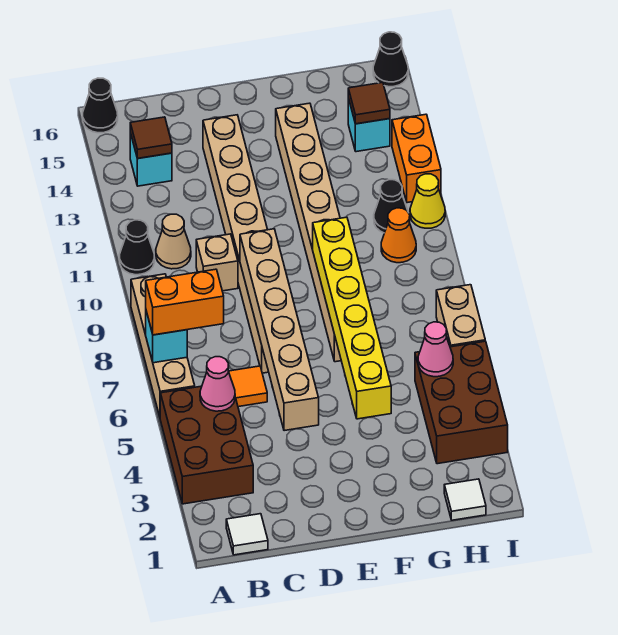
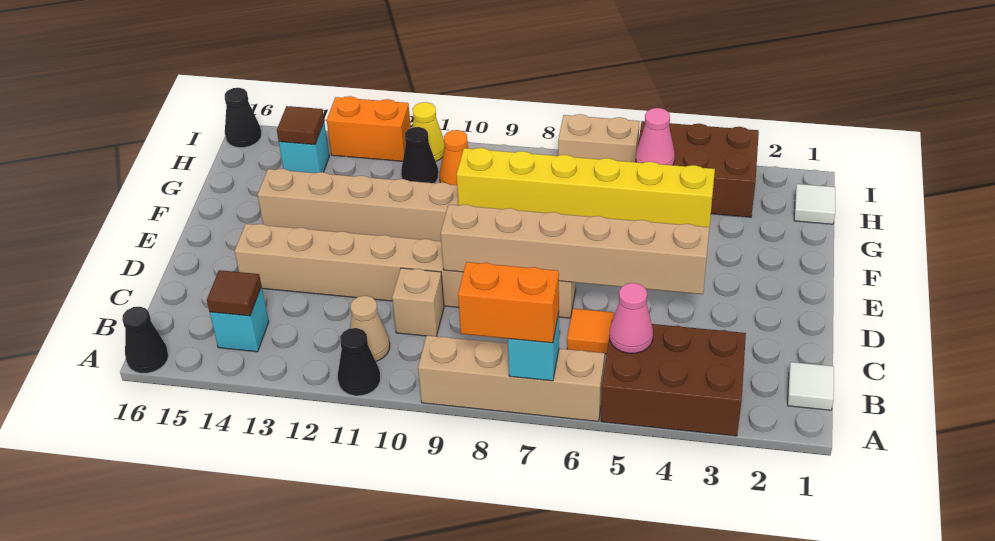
orange 1x2 brick [146,269,224,335] -> orange 1x2 brick turned to [458,262,559,343]

